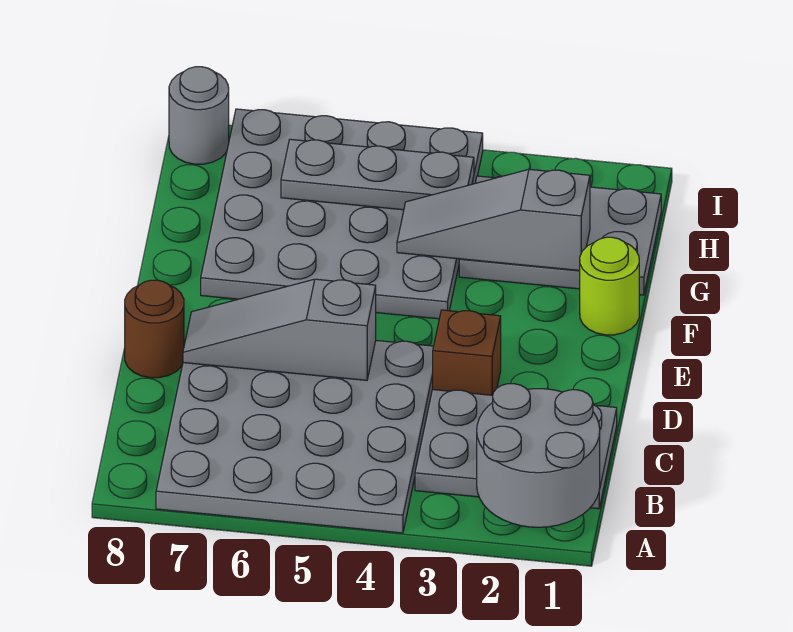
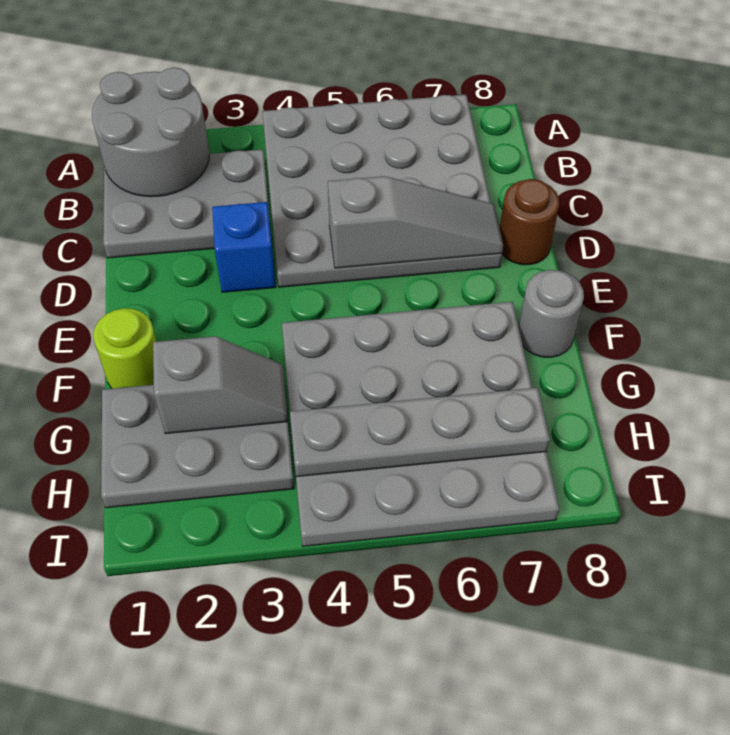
brown 1x1 brick [433,310,501,395] -> blue 1x1 brick [212,202,276,292]
grey 1x3 slope [397,169,590,270] -> grey 1x2 slope [153,336,288,434]
grey 1x3 plate [281,139,474,210] -> grey 1x4 plate [290,388,550,477]
grey 1x1 round brick [169,67,229,164] -> grey 1x1 round brick moved to [519,270,584,357]

